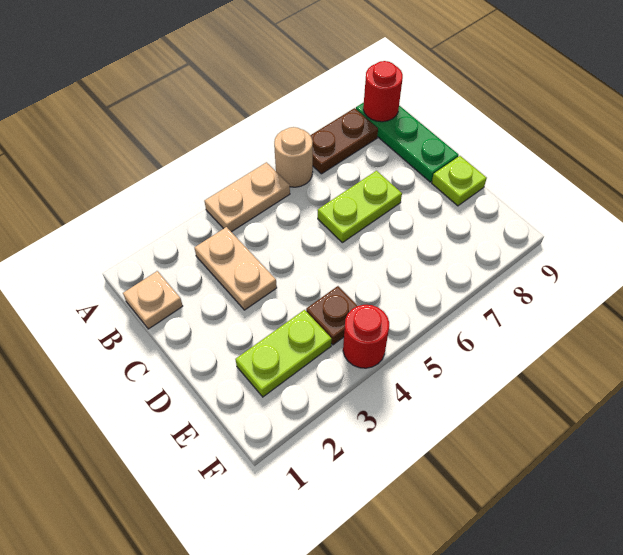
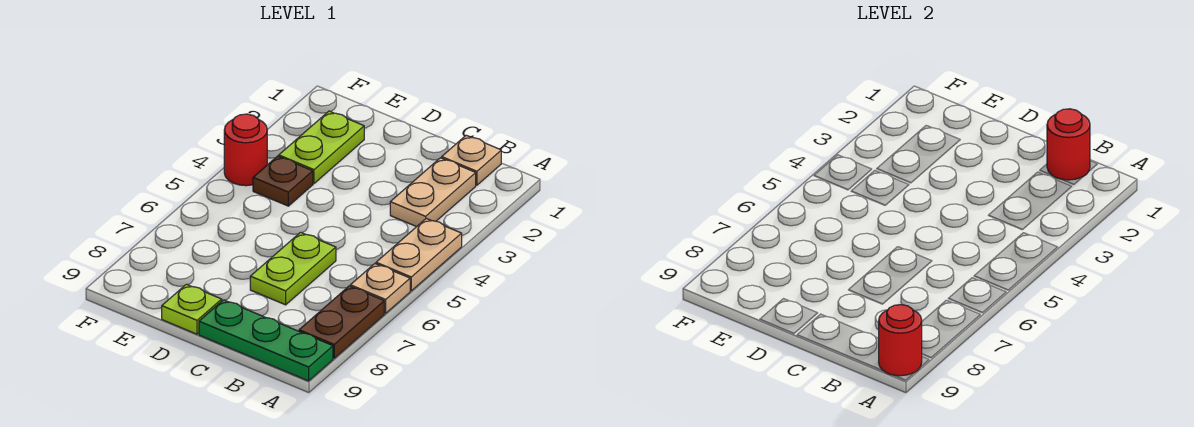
tan 1x1 round brick [274,127,313,187] -> tan 1x1 plate [350,264,410,313]
none -> red 1x1 round brick [1047,109,1090,180]
tan 1x2 plate [194,227,277,310] -> tan 1x2 plate turned to [390,158,476,227]

